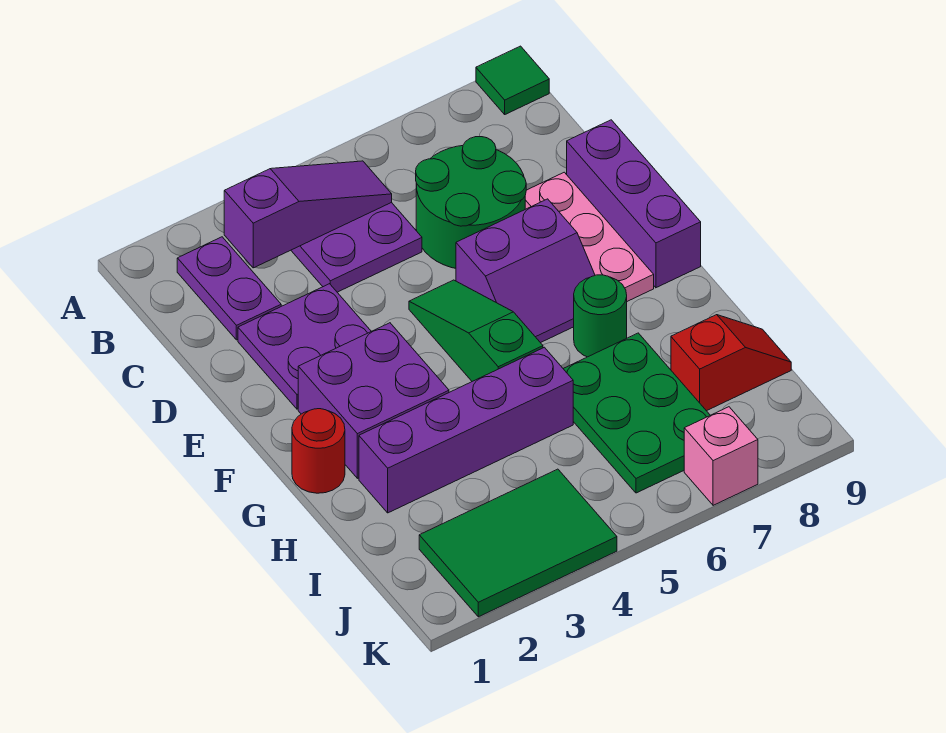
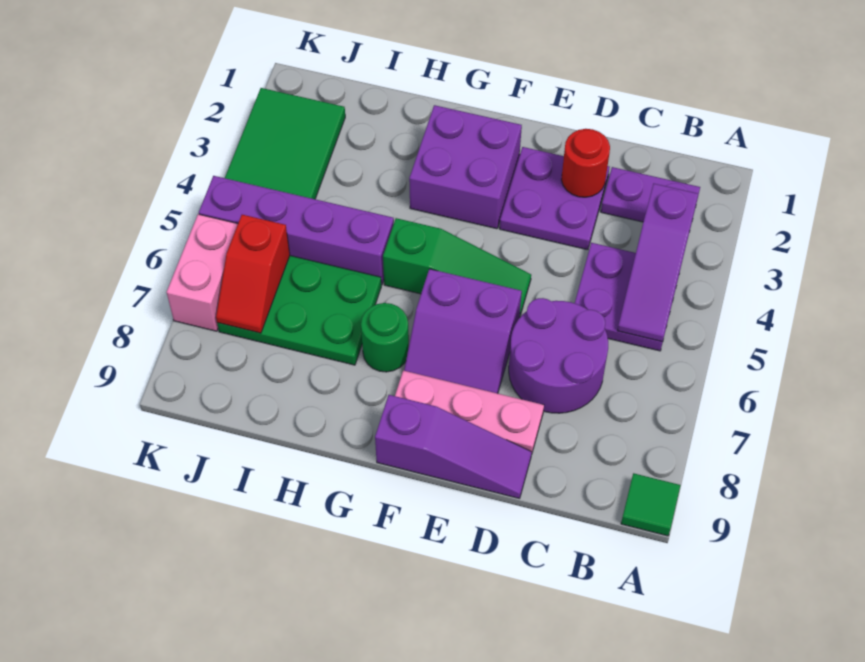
green 2x2 round brick [416,137,526,268] -> purple 2x2 round brick [509,298,608,413]
purple 1x3 brick [567,120,701,288] -> purple 1x3 slope [375,395,532,498]
purple 2x2 slope [456,199,595,343] -> purple 2x2 slope turned to [404,269,522,393]
red 1x1 round brick [292,409,345,493] -> red 1x1 round brick moved to [561,129,610,197]
purple 1x4 brick [359,347,573,513] -> purple 1x4 brick turned to [199,176,394,285]
red 1x2 slope [671,315,791,411] -> red 1x2 slope moved to [216,215,290,333]
pink 1x1 brick [684,407,758,505] -> pink 1x2 brick [167,214,238,331]

